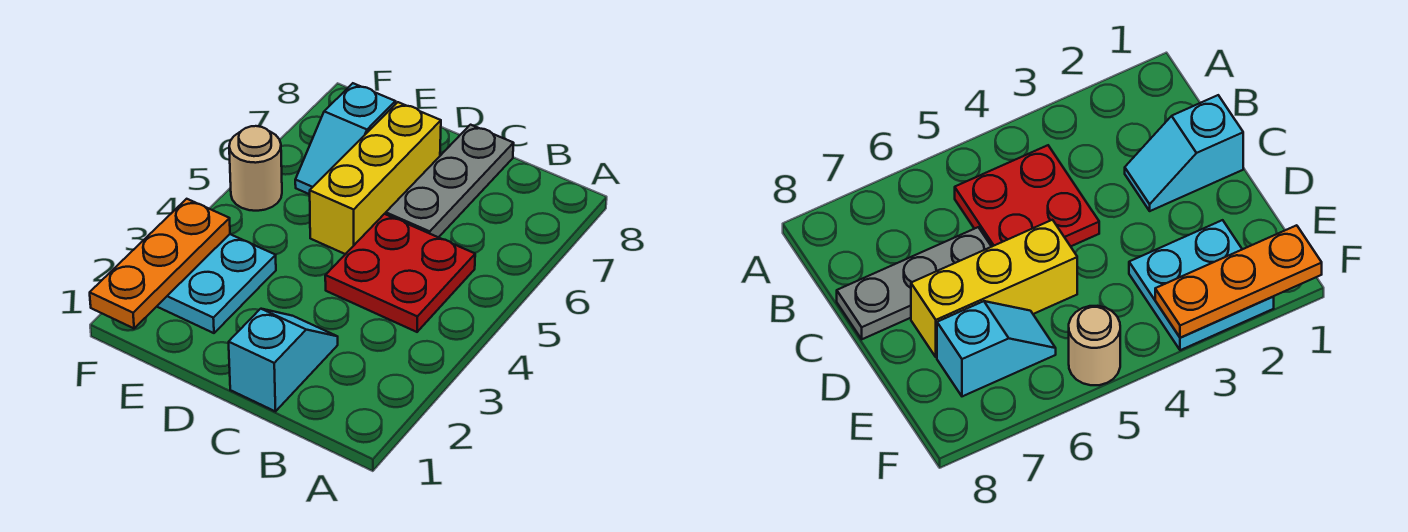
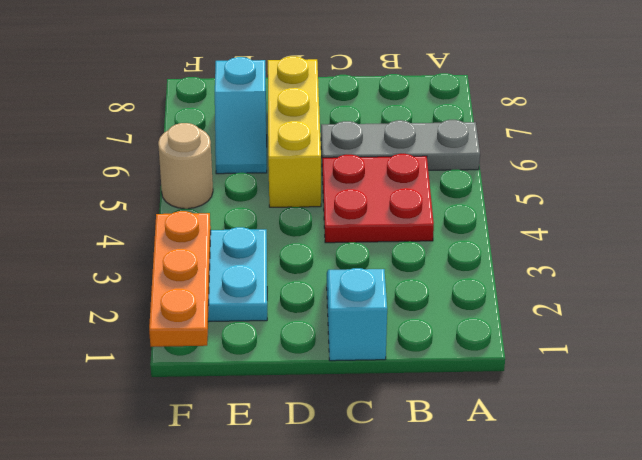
grey 1x3 plate [386,125,514,237] -> grey 1x3 plate turned to [321,120,480,170]

